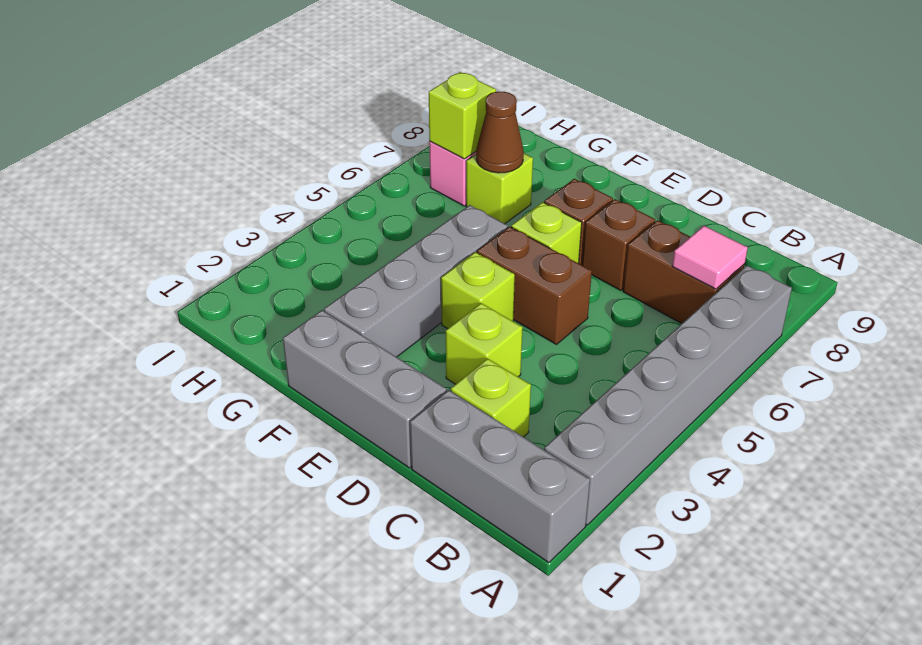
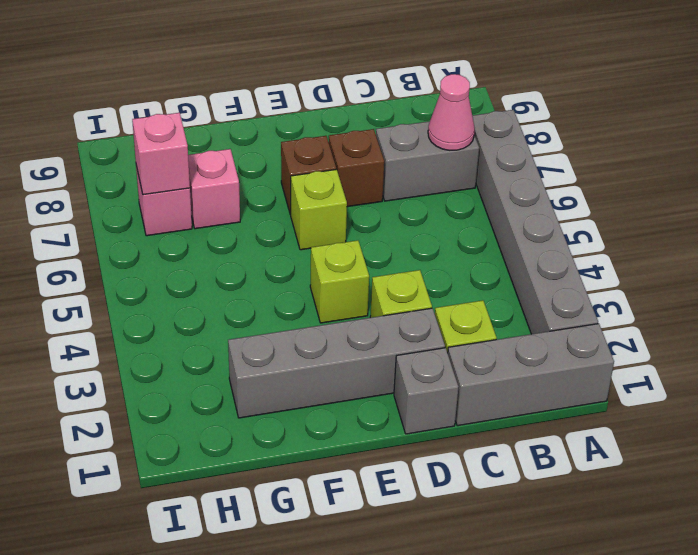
brown 1x2 brick [623,220,745,323] -> grey 1x2 brick [376,121,479,201]
pink 1x1 tile [672,226,748,289] -> pink 1x1 cone [428,74,475,150]
grey 1x3 brick [283,310,447,468] -> grey 1x1 brick [394,348,458,434]
brown 1x2 brick [477,227,592,345] -> none
grey 1x4 brick [324,205,508,357] -> grey 1x4 brick turned to [228,308,445,418]
lime 1x1 brick [466,154,533,224] -> pink 1x1 brick [188,149,240,229]
brown 1x1 cone [476,91,524,173] -> none
lime 1x1 brick [429,72,496,159] -> pink 1x1 brick [132,113,190,195]

